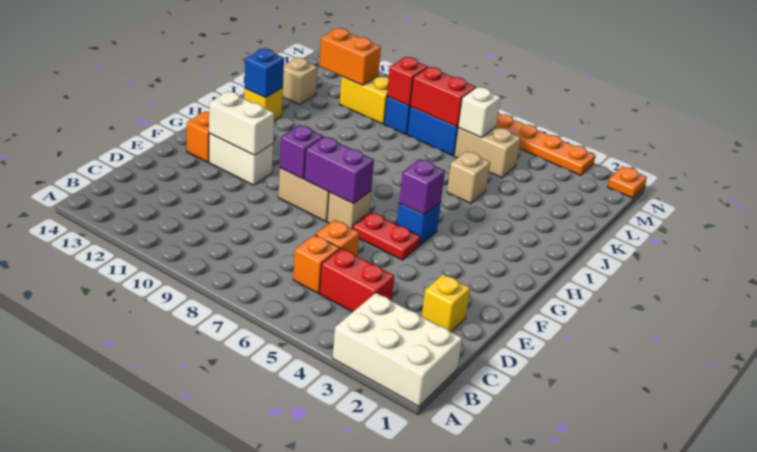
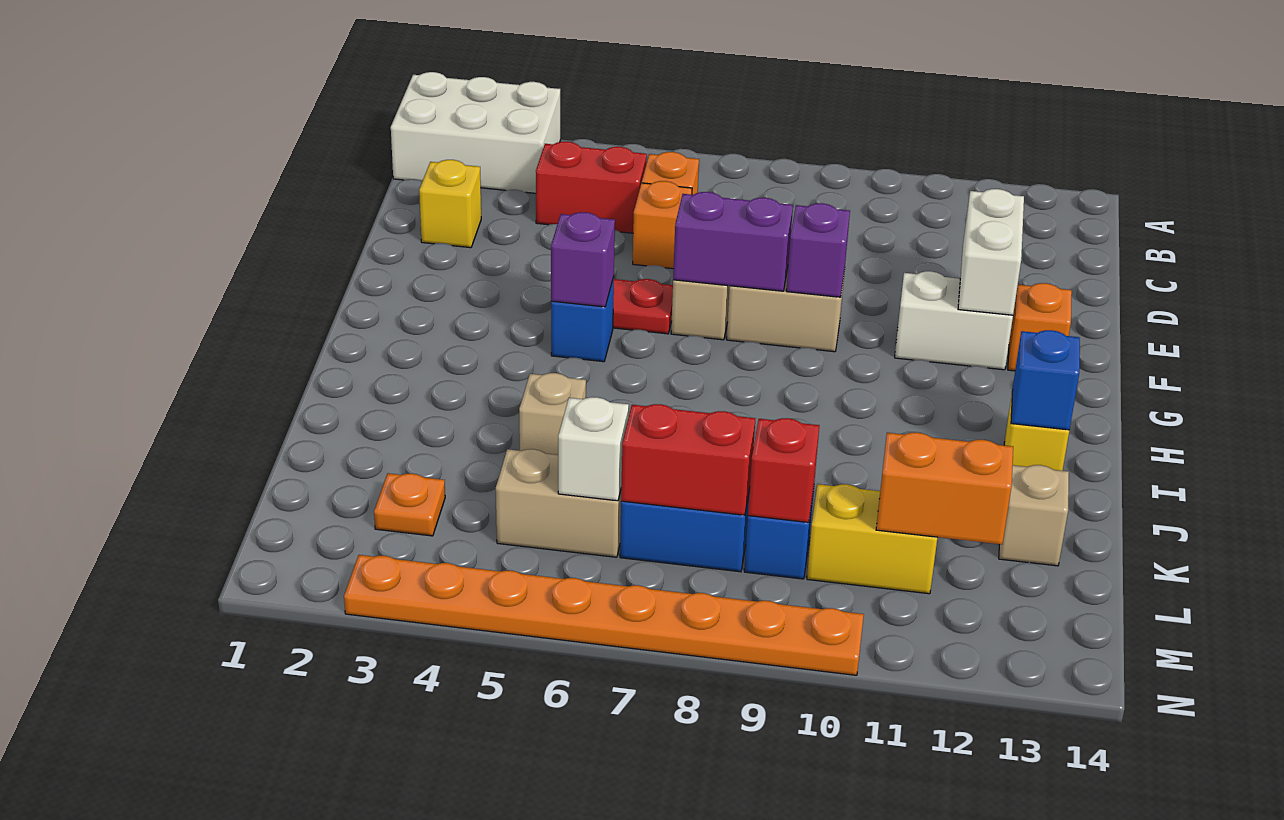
white 1x2 brick [209,91,274,155] -> white 1x2 brick turned to [958,189,1024,315]
orange 1x1 plate [608,166,647,198] -> orange 1x1 plate moved to [374,473,445,536]

